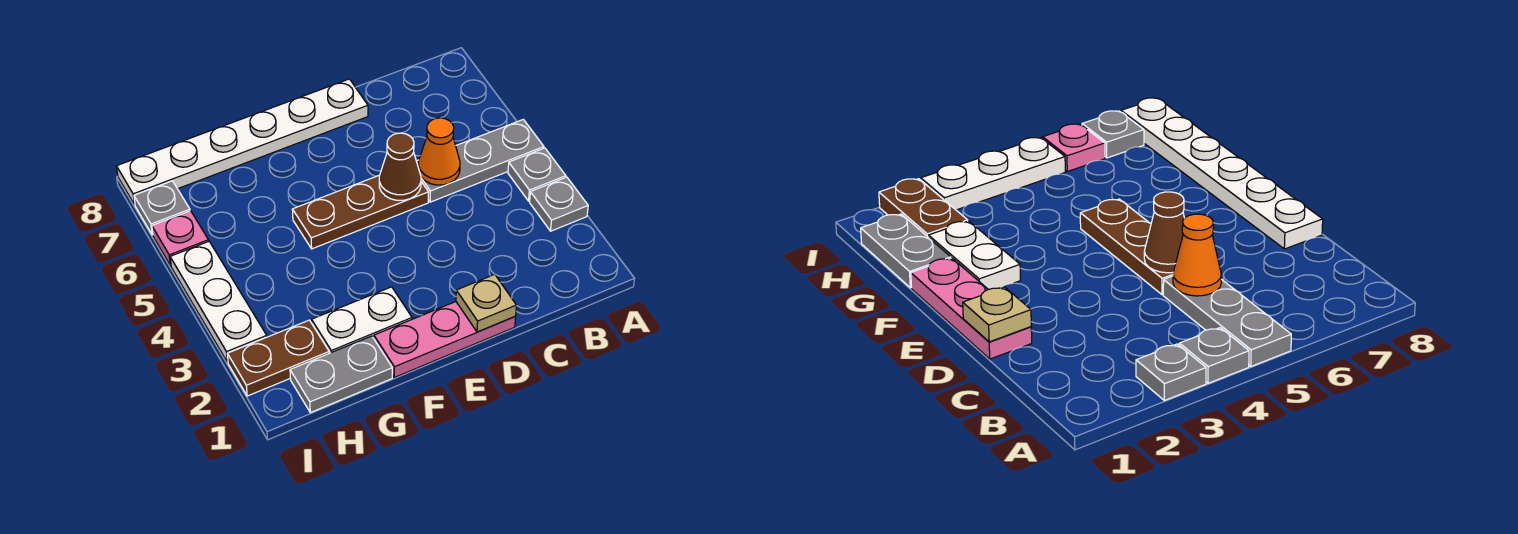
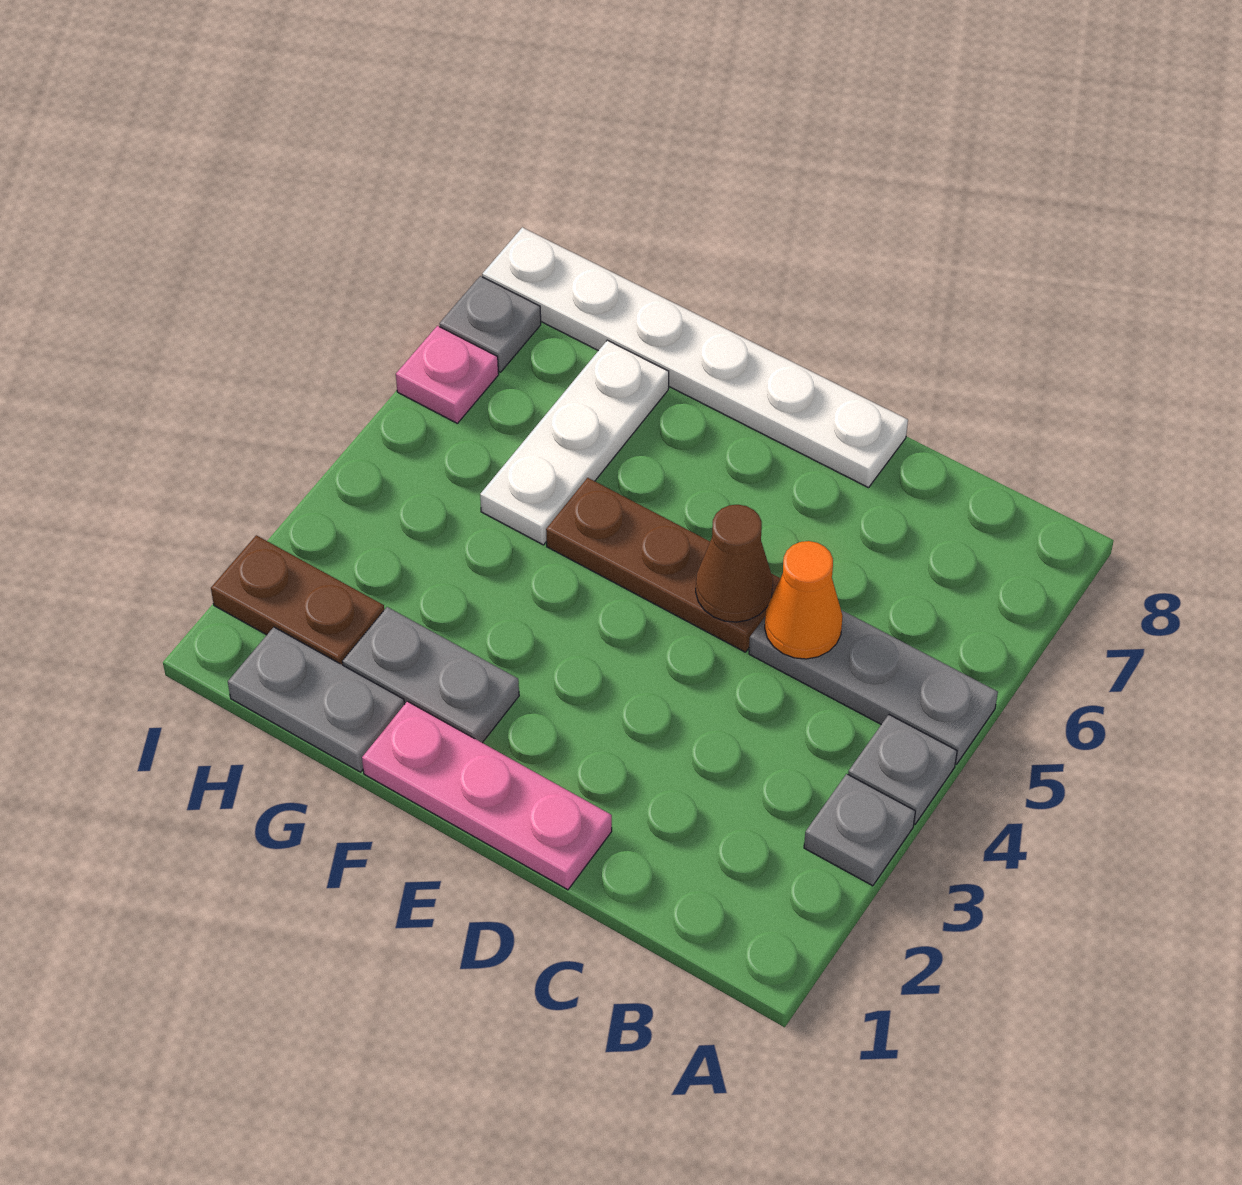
tan 1x1 plate [456,274,516,332] -> none
white 1x2 plate [312,287,412,353] -> grey 1x2 plate [342,607,519,743]
white 1x3 plate [170,242,267,362] -> white 1x3 plate moved to [480,340,669,545]

